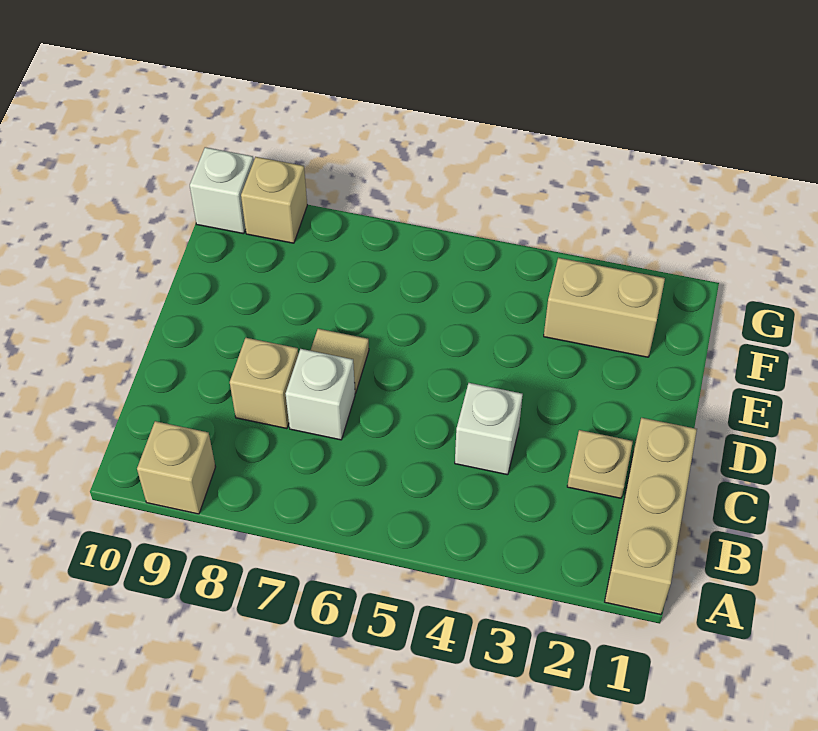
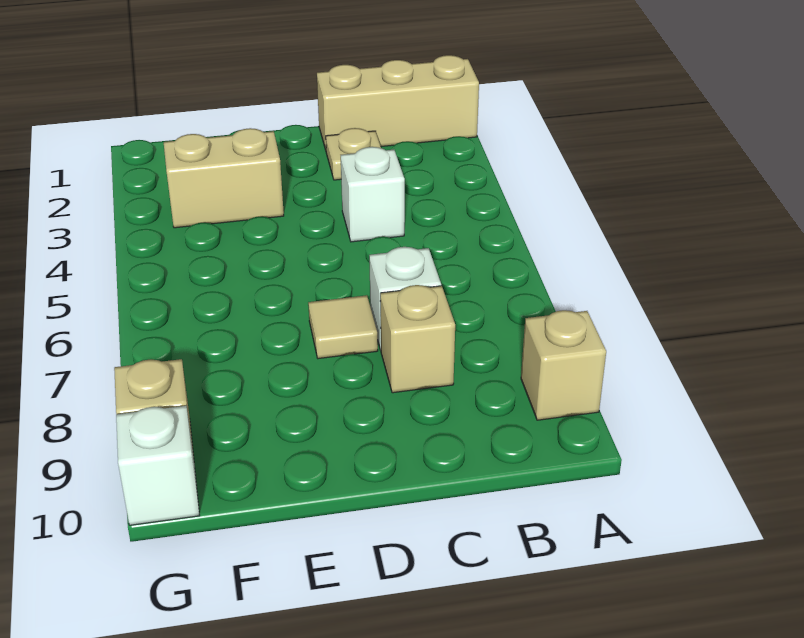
tan 1x2 brick [544,258,665,357] -> tan 1x2 brick turned to [164,128,284,228]

